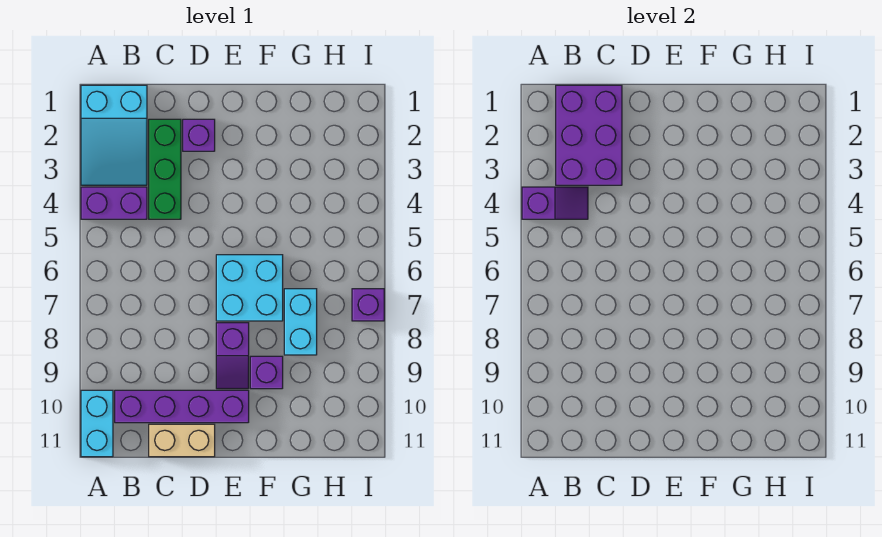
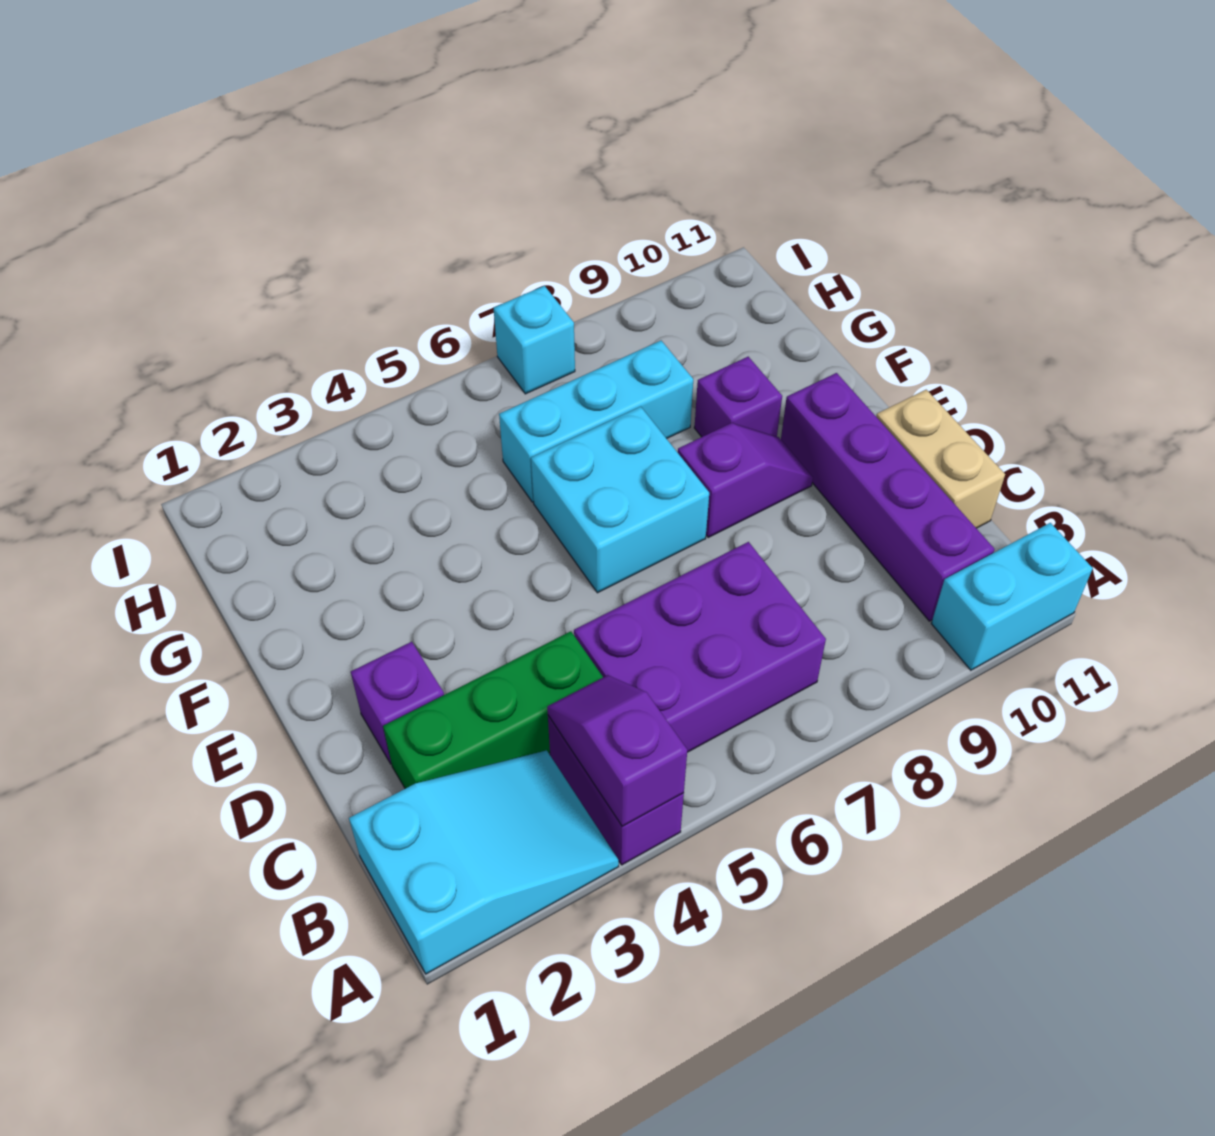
purple 2x3 brick [556,85,622,185] -> purple 2x3 brick moved to [574,542,826,752]
cyan 1x2 brick [284,289,317,355] -> cyan 1x3 brick [499,341,693,502]
purple 1x1 brick [352,289,384,321] -> cyan 1x1 brick [494,286,575,394]

